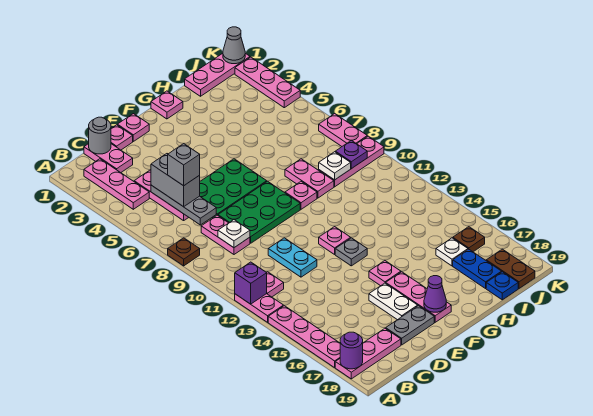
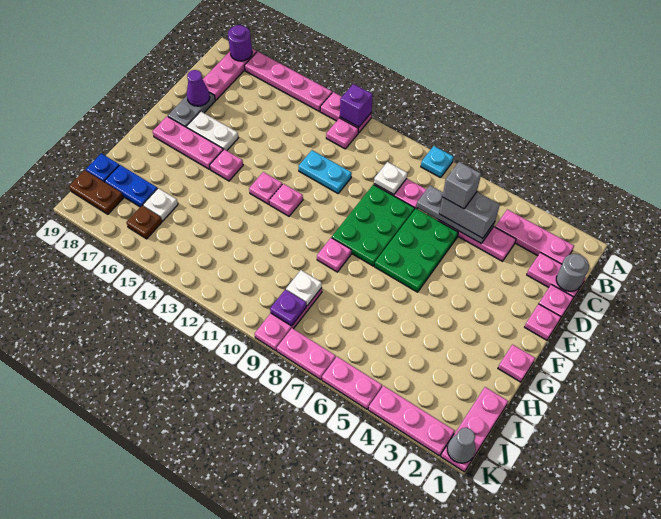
brown 1x1 plate [168,238,200,266] -> cyan 1x1 plate [421,146,454,178]
grey 1x1 plate [335,238,367,266] -> pink 1x1 plate [249,172,282,204]
purple 1x1 cone [424,276,446,312] -> purple 1x1 cone moved to [187,70,210,106]
pink 1x2 plate [285,159,334,198] -> pink 1x2 plate moved to [322,357,382,409]

